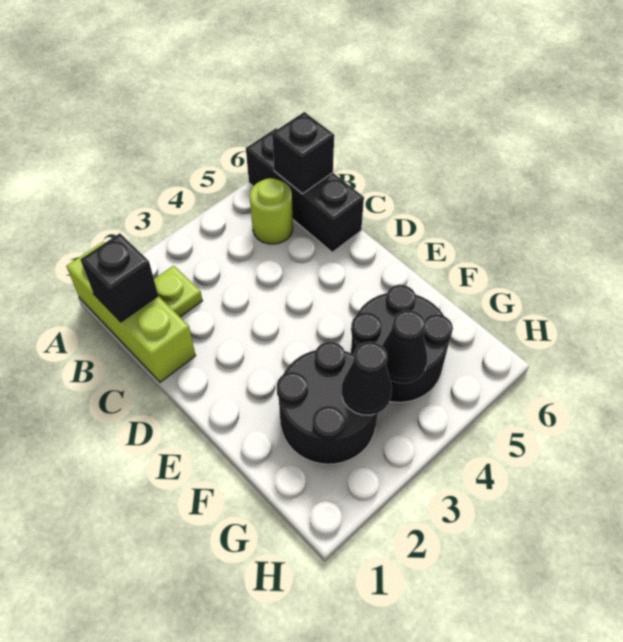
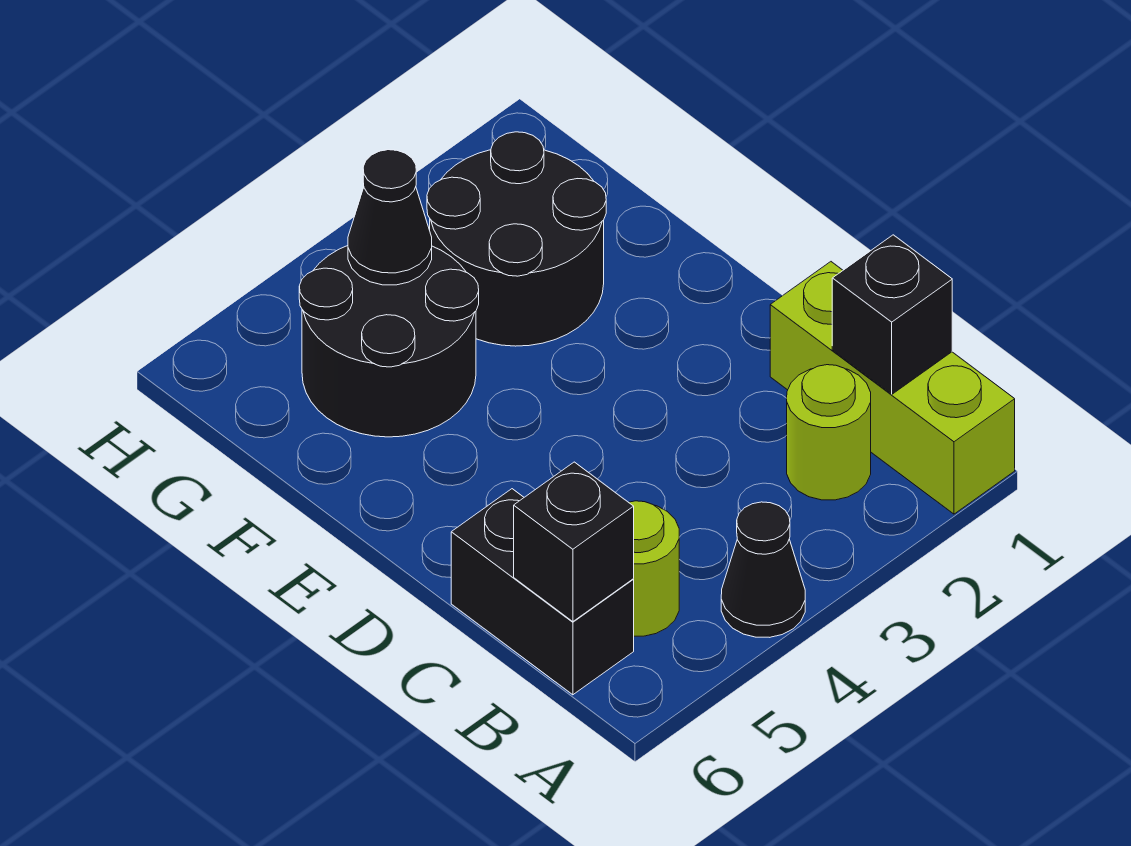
black 1x3 brick [246,128,364,252] -> black 1x2 brick [451,489,634,695]
lime 1x1 plate [154,266,202,317] -> lime 1x1 round brick [787,365,871,500]
black 1x1 cone [342,342,392,415] -> black 1x1 cone moved to [721,502,805,637]

